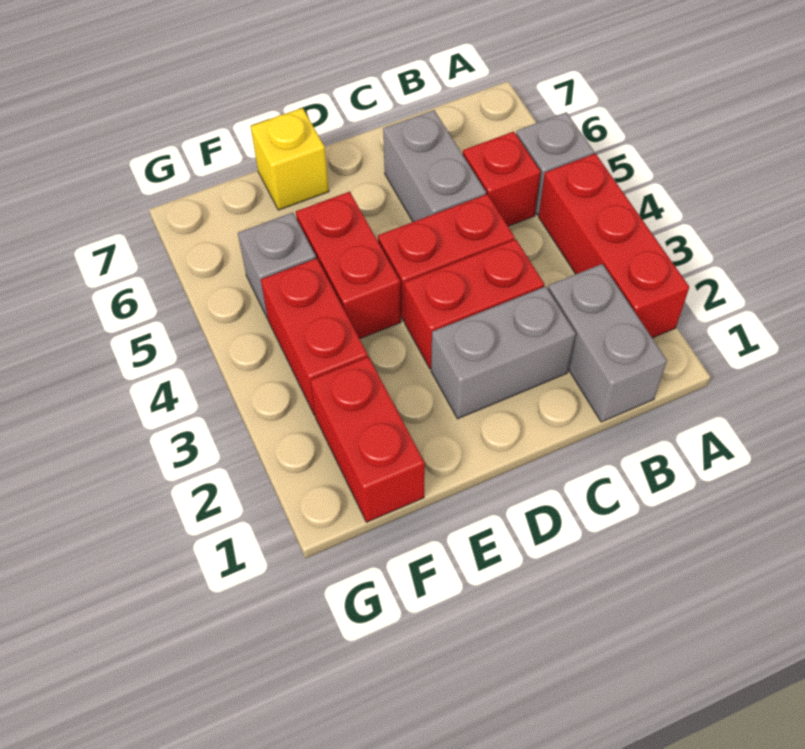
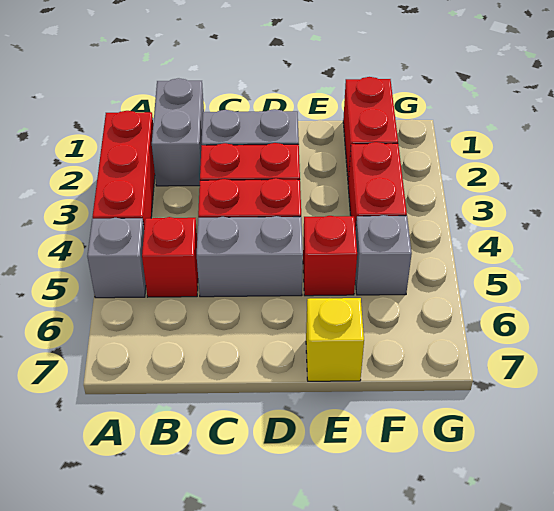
grey 1x2 brick [383,110,486,222] -> grey 1x2 brick turned to [197,216,303,297]
red 1x2 brick [296,192,401,339] -> red 1x1 brick [303,216,357,296]

